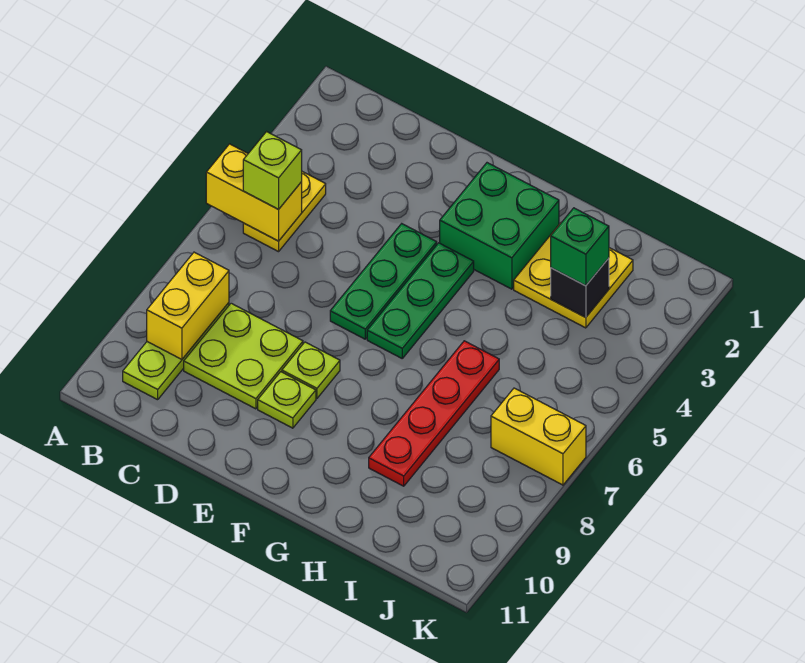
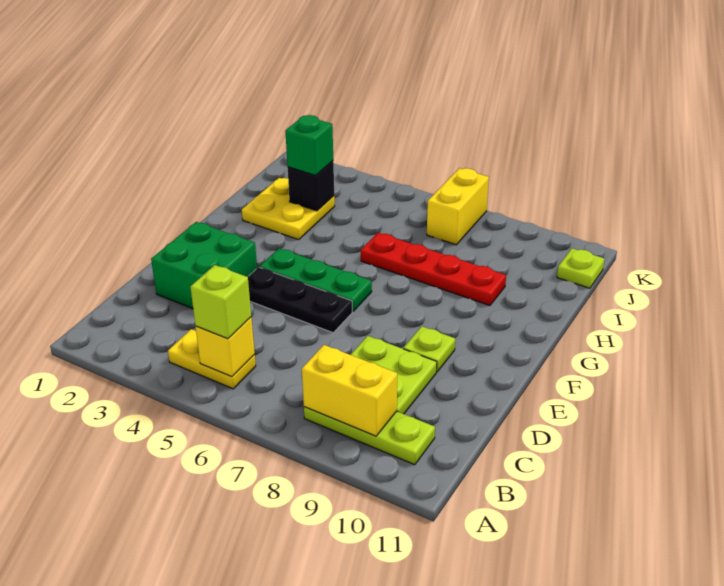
yellow 1x2 brick [206,144,302,241] -> yellow 1x1 brick [196,317,255,377]
green 1x3 plate [330,224,437,339] -> black 1x3 plate [248,267,352,333]
lime 1x1 plate [282,342,340,398] -> lime 1x1 plate moved to [557,248,604,288]
green 2x2 brick [440,163,559,289] -> green 2x2 brick moved to [151,222,257,308]

